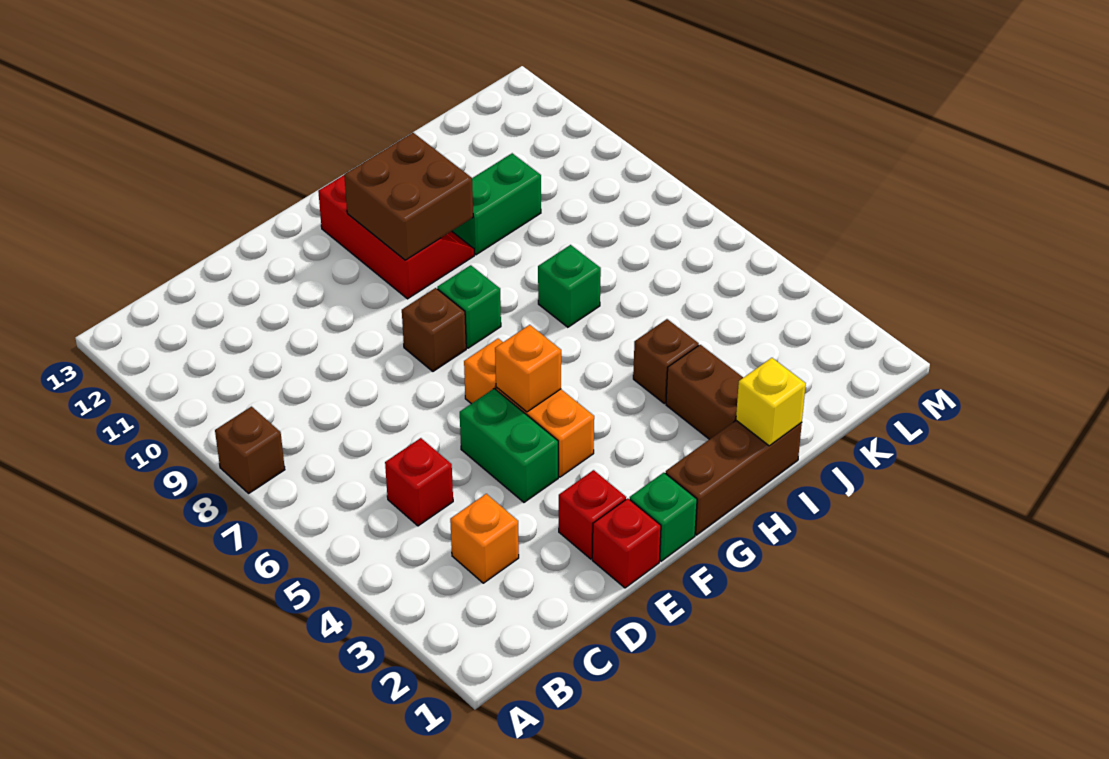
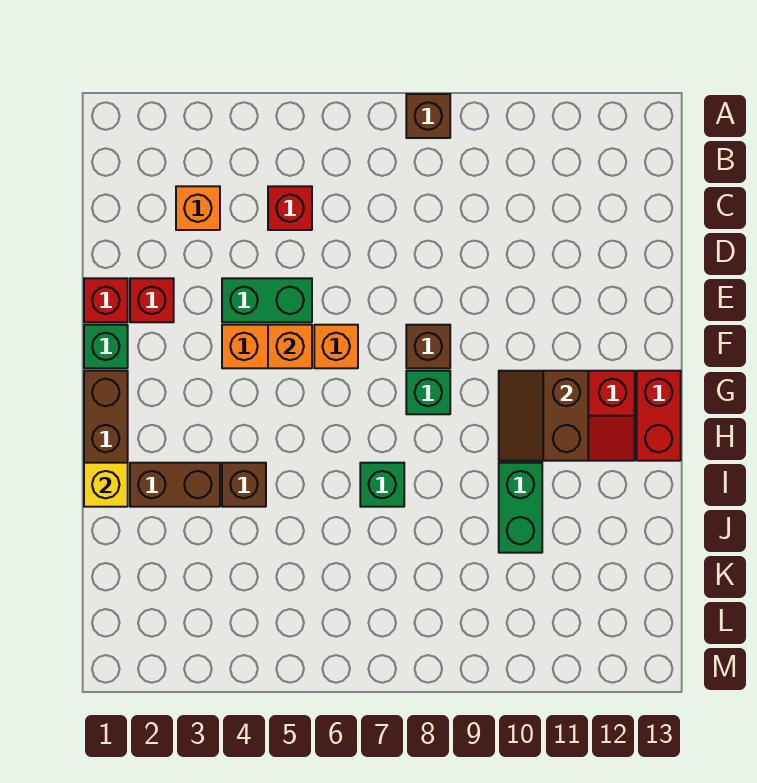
brown 2x2 brick [344,133,473,260] -> brown 2x2 slope [499,371,588,461]
none -> red 1x2 brick [637,371,681,461]

